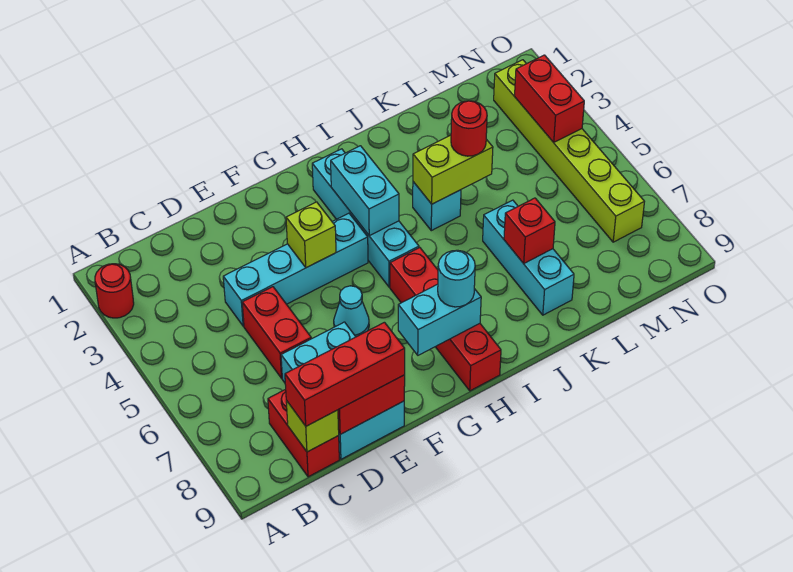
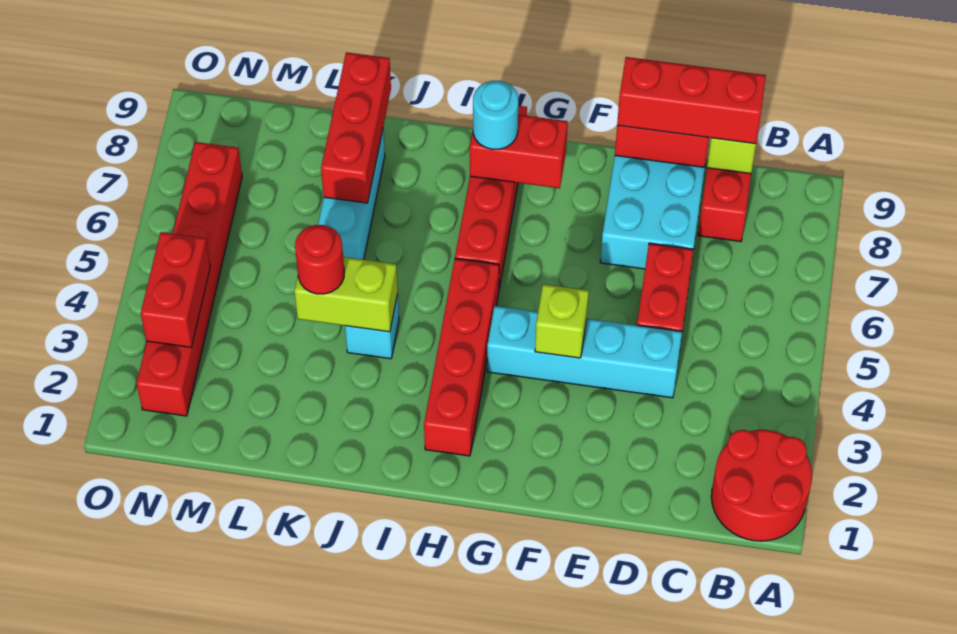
red 1x1 round brick [95,264,134,318] -> red 2x2 round brick [711,430,812,541]
cyan 1x1 cone [334,286,369,337] -> none
cyan 1x2 brick [398,284,481,355] -> red 1x2 brick [470,115,568,188]
cyan 1x4 brick [312,149,419,287] -> red 1x4 brick [424,259,499,456]
cyan 1x2 brick [331,146,399,236] -> none
red 1x1 brick [504,198,555,263] -> red 1x3 brick [321,52,391,203]
lime 1x6 brick [494,60,644,242] -> red 1x6 brick [136,142,242,416]

